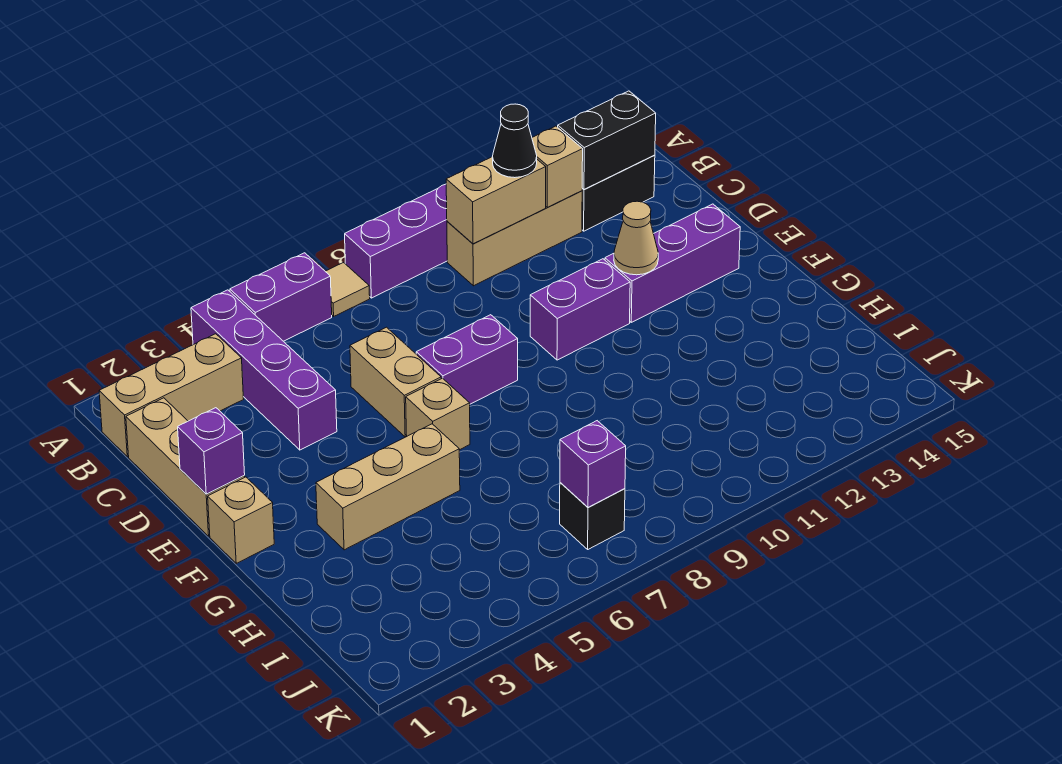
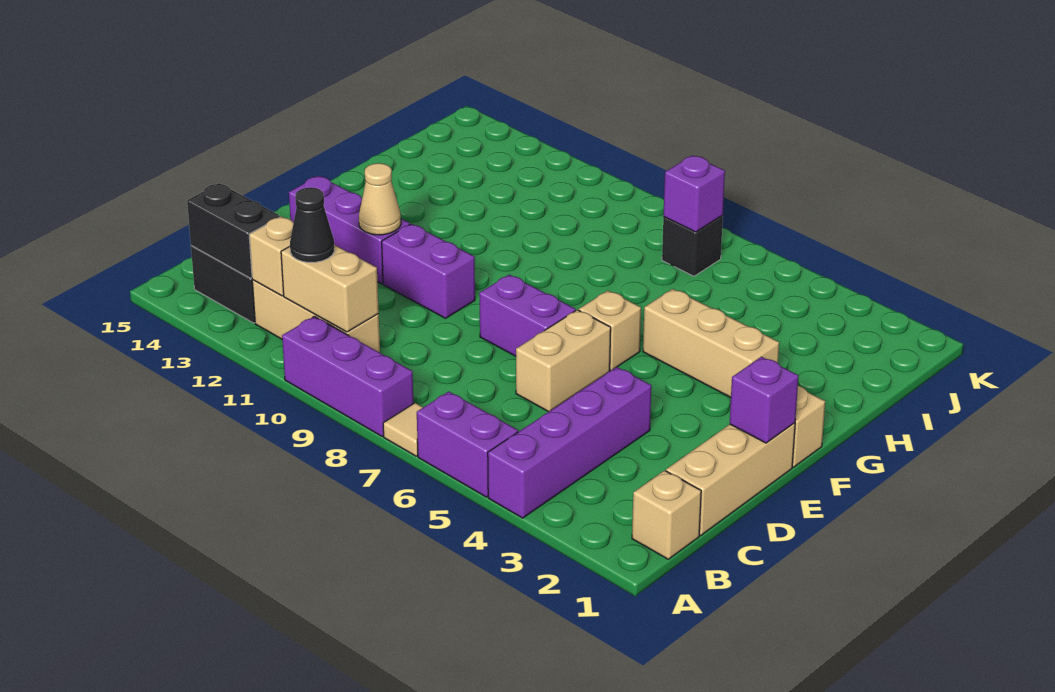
tan 1x3 brick [99,334,243,457] -> tan 1x1 brick [632,471,701,559]

